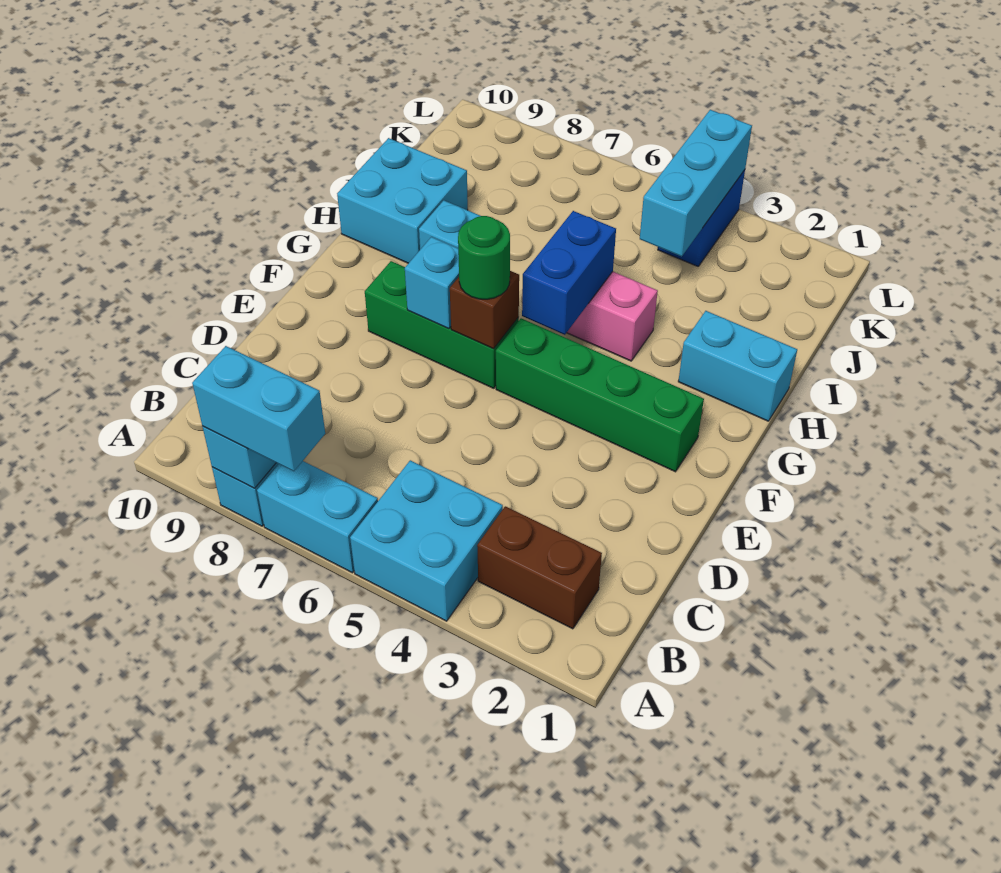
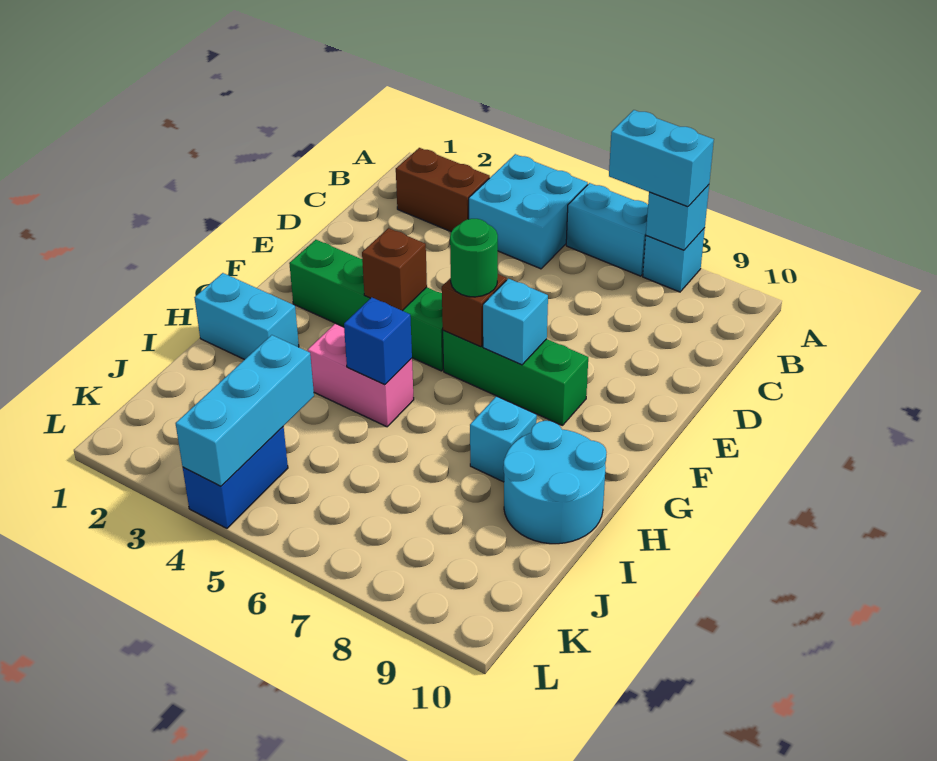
none -> brown 1x1 brick [362,228,427,311]
blue 1x2 brick [522,211,616,335] -> blue 1x1 brick [344,297,412,385]
cyan 2x2 brick [337,138,468,263] -> cyan 2x2 round brick [503,421,606,544]

